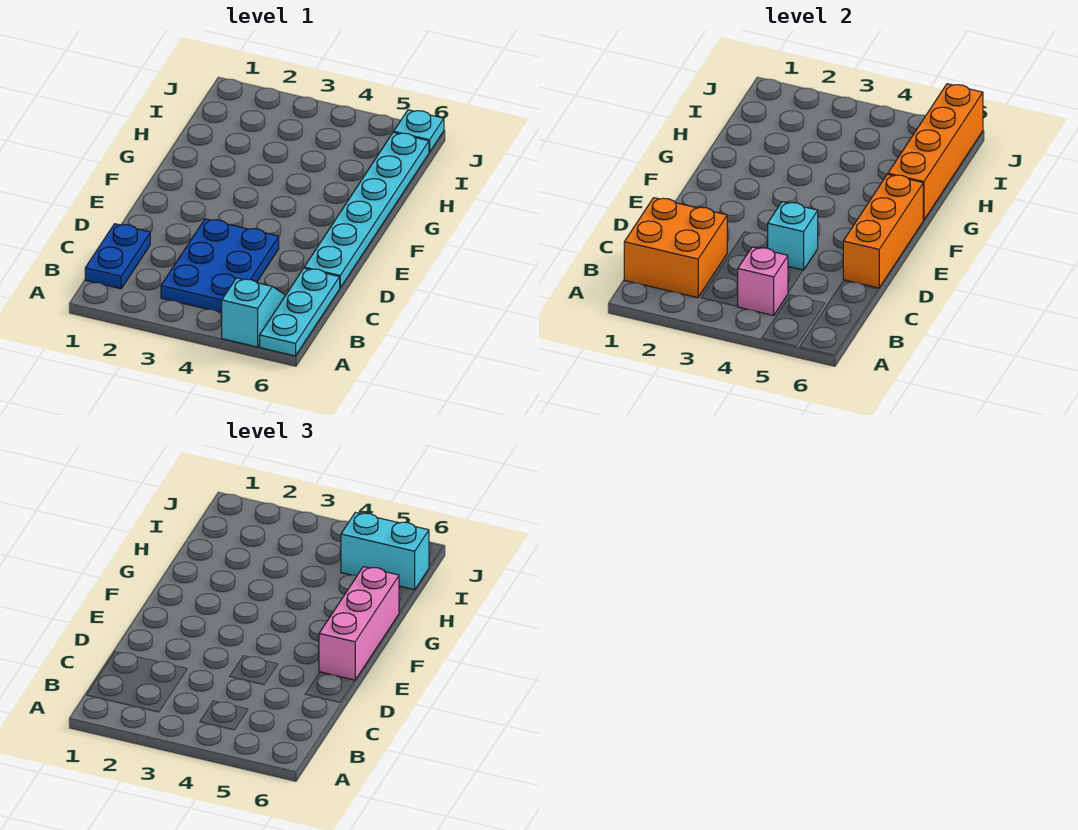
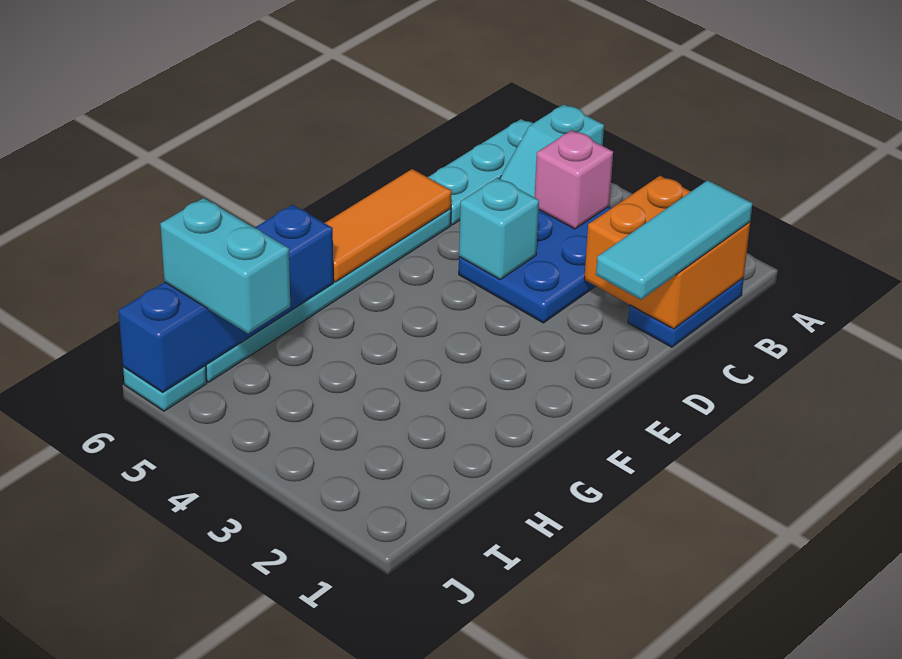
none -> cyan 1x3 tile [596,180,753,300]
orange 1x3 brick [843,174,923,288] -> orange 1x3 tile [325,169,452,282]
pink 1x3 brick [319,567,399,680] -> none
orange 1x4 brick [888,84,983,220] -> blue 1x4 brick [118,205,333,392]

